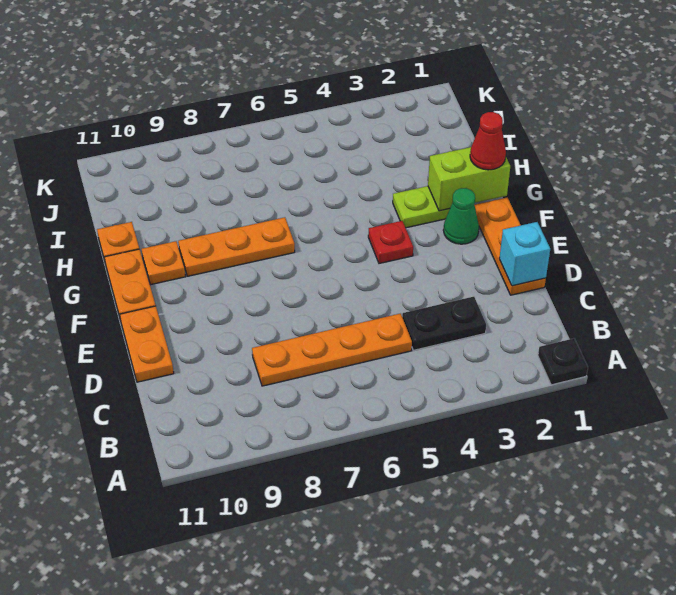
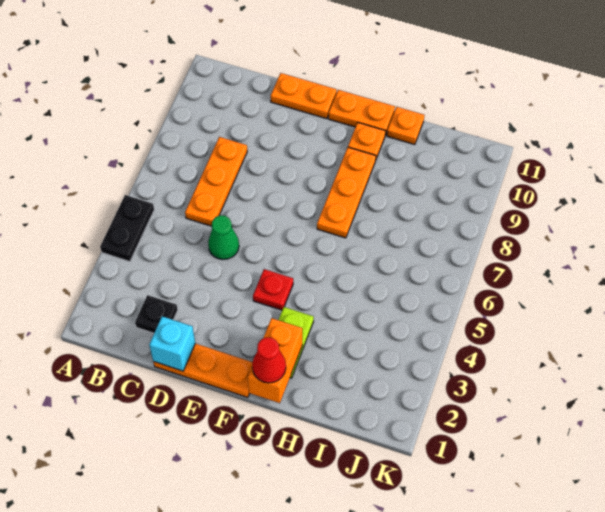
black 1x1 plate [538,338,588,385] -> black 1x1 plate moved to [135,295,178,333]
black 1x2 plate [402,297,486,350] -> black 1x2 plate moved to [100,195,154,261]
orange 1x4 plate [252,314,412,386] -> orange 1x3 plate [185,137,247,226]
green 1x1 cone [443,188,479,244] -> green 1x1 cone moved to [208,215,239,260]
lime 1x2 brick [428,147,510,211] -> orange 1x2 brick [248,318,302,403]

